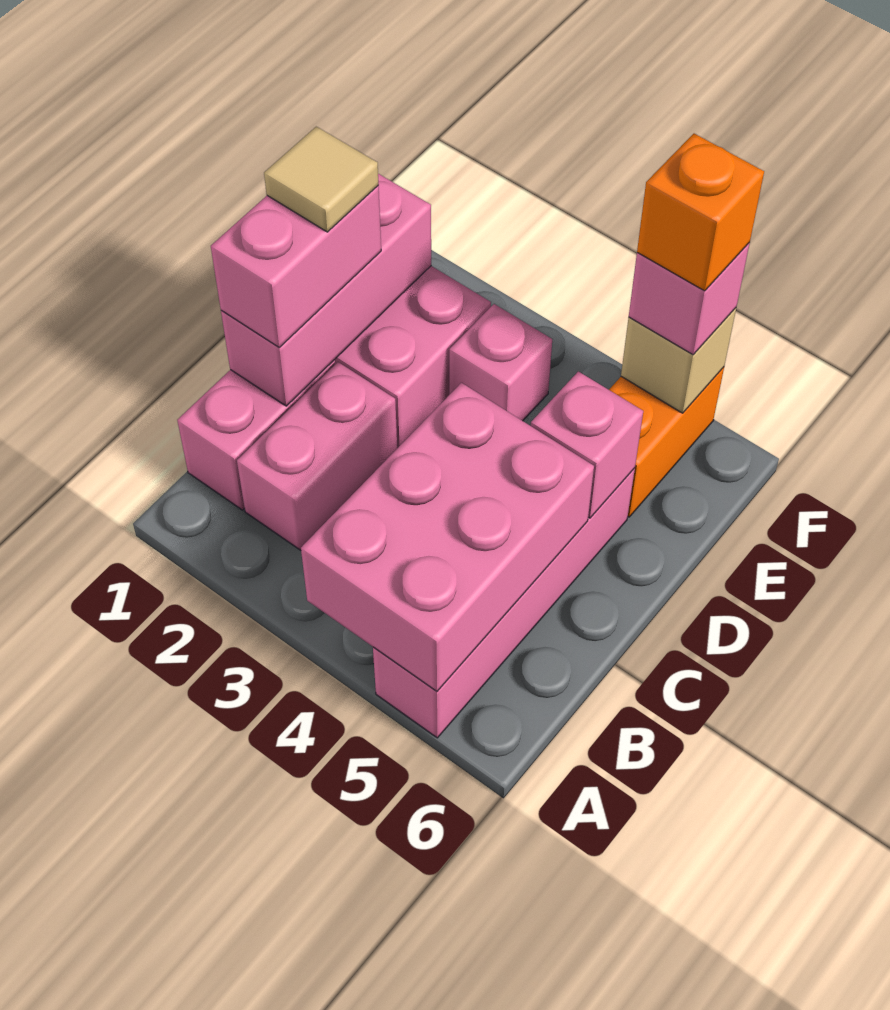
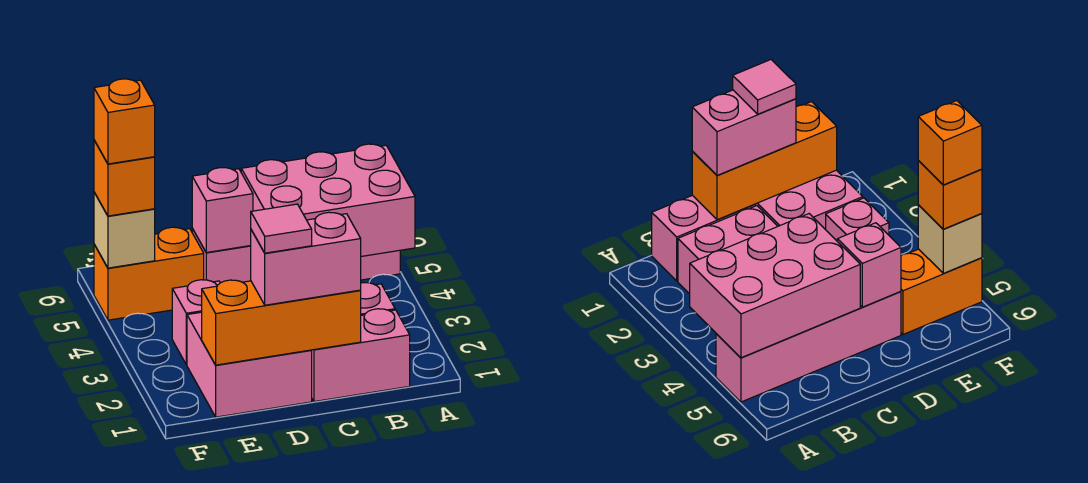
pink 1x3 brick [221,174,431,406] -> orange 1x3 brick [202,280,361,365]
tan 1x1 tile [264,127,379,232] -> pink 1x1 tile [251,204,312,253]
pink 1x1 brick [629,243,750,355] -> orange 1x1 brick [94,140,155,216]

